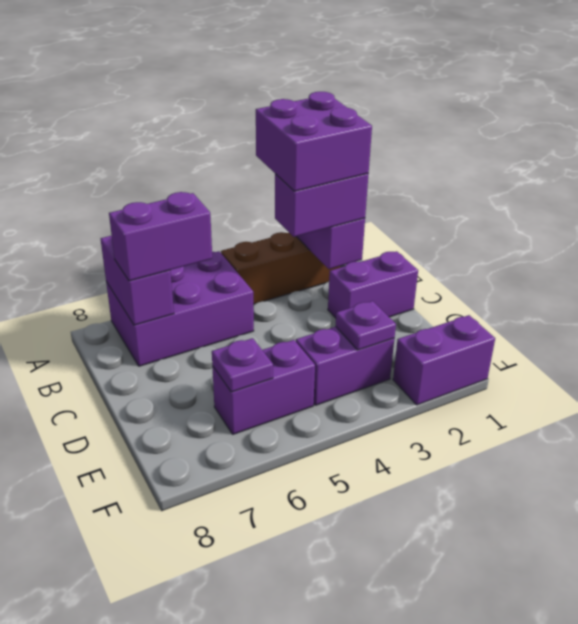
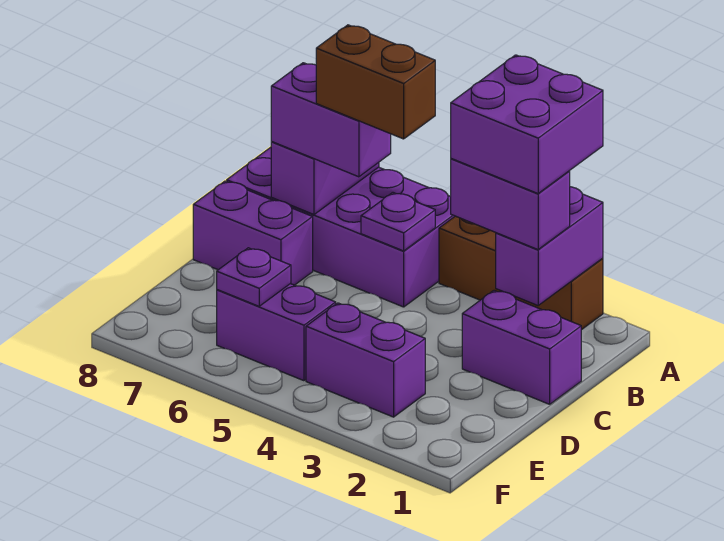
purple 2x3 brick [106,251,254,366] -> purple 2x4 brick [227,147,455,307]
none -> brown 1x2 brick [316,25,435,139]
purple 1x1 plate [335,301,396,350] -> purple 1x1 plate moved to [361,193,435,251]
purple 1x2 brick [393,315,495,405] -> purple 1x2 brick moved to [193,181,313,285]

